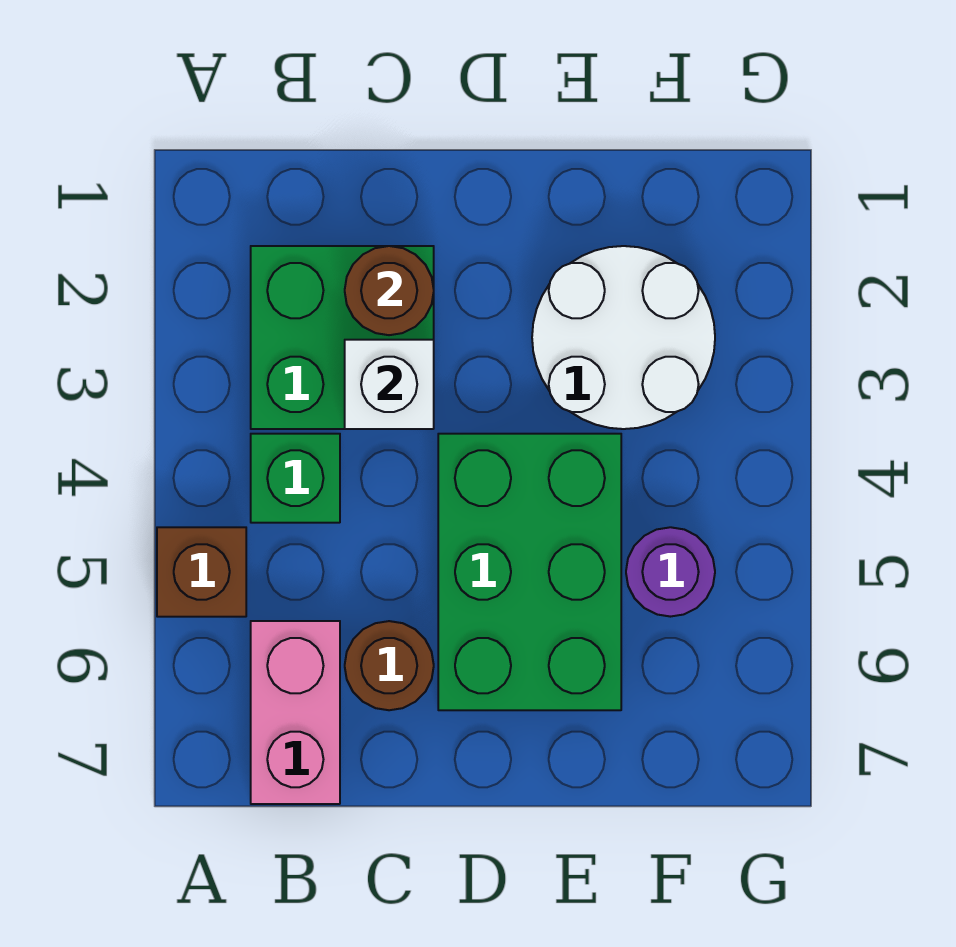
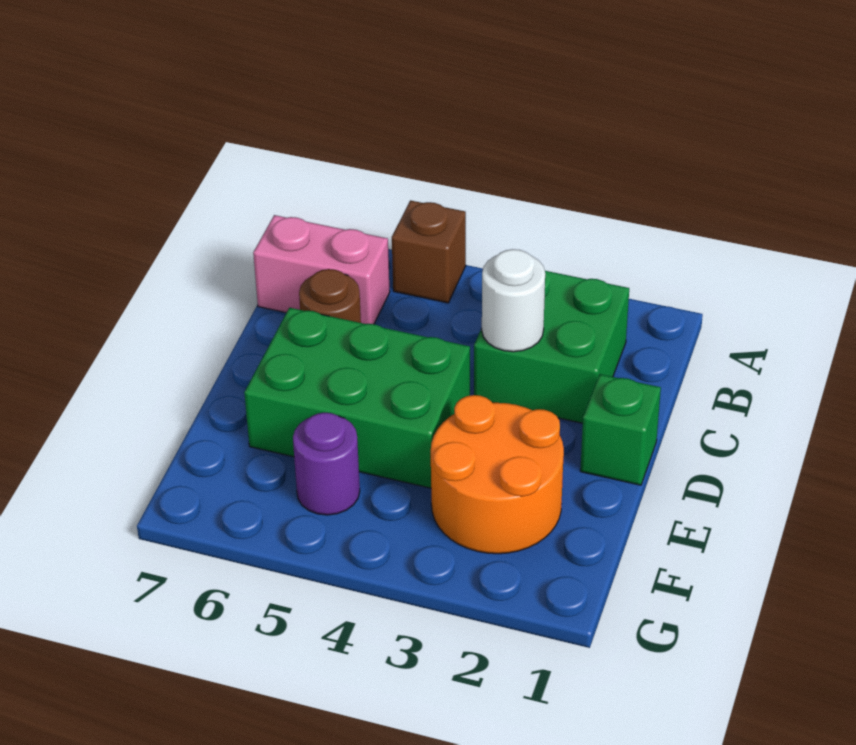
green 1x1 brick [251,434,340,523] -> green 1x1 brick moved to [580,374,661,485]
brown 1x1 round brick [345,246,434,335] -> none
white 1x1 brick [345,340,434,429] -> white 1x1 round brick [482,249,545,352]
white 2x2 round brick [532,246,715,429] -> orange 2x2 round brick [431,395,564,554]

